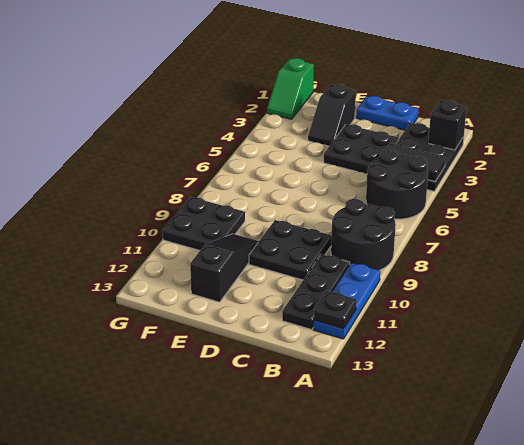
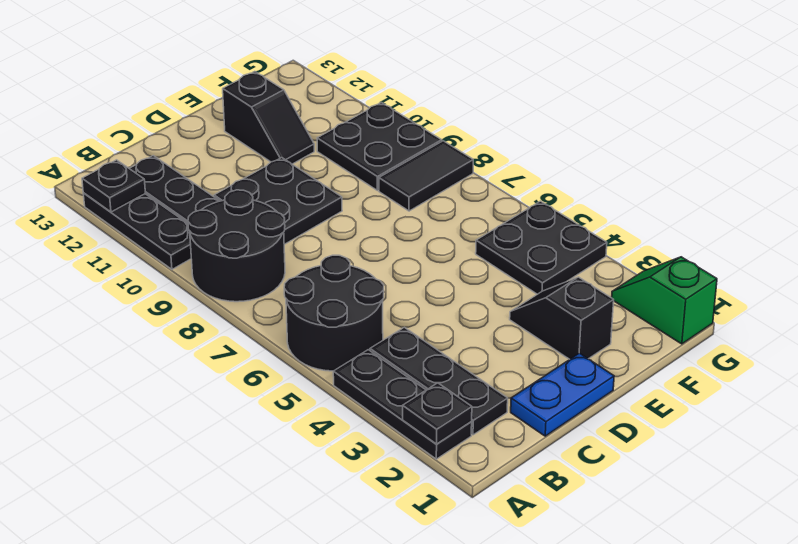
black 1x1 brick [428,100,467,150] -> black 1x1 plate [403,383,472,444]
black 1x2 tile [387,143,446,182] -> black 1x2 tile moved to [379,141,473,211]
blue 1x3 plate [313,263,380,339] -> black 1x3 plate [83,193,191,269]
black 2x2 plate [324,124,399,174] -> black 2x2 plate moved to [476,201,607,294]
black 1x3 slope [190,234,259,302] -> black 1x2 slope [223,72,314,164]

